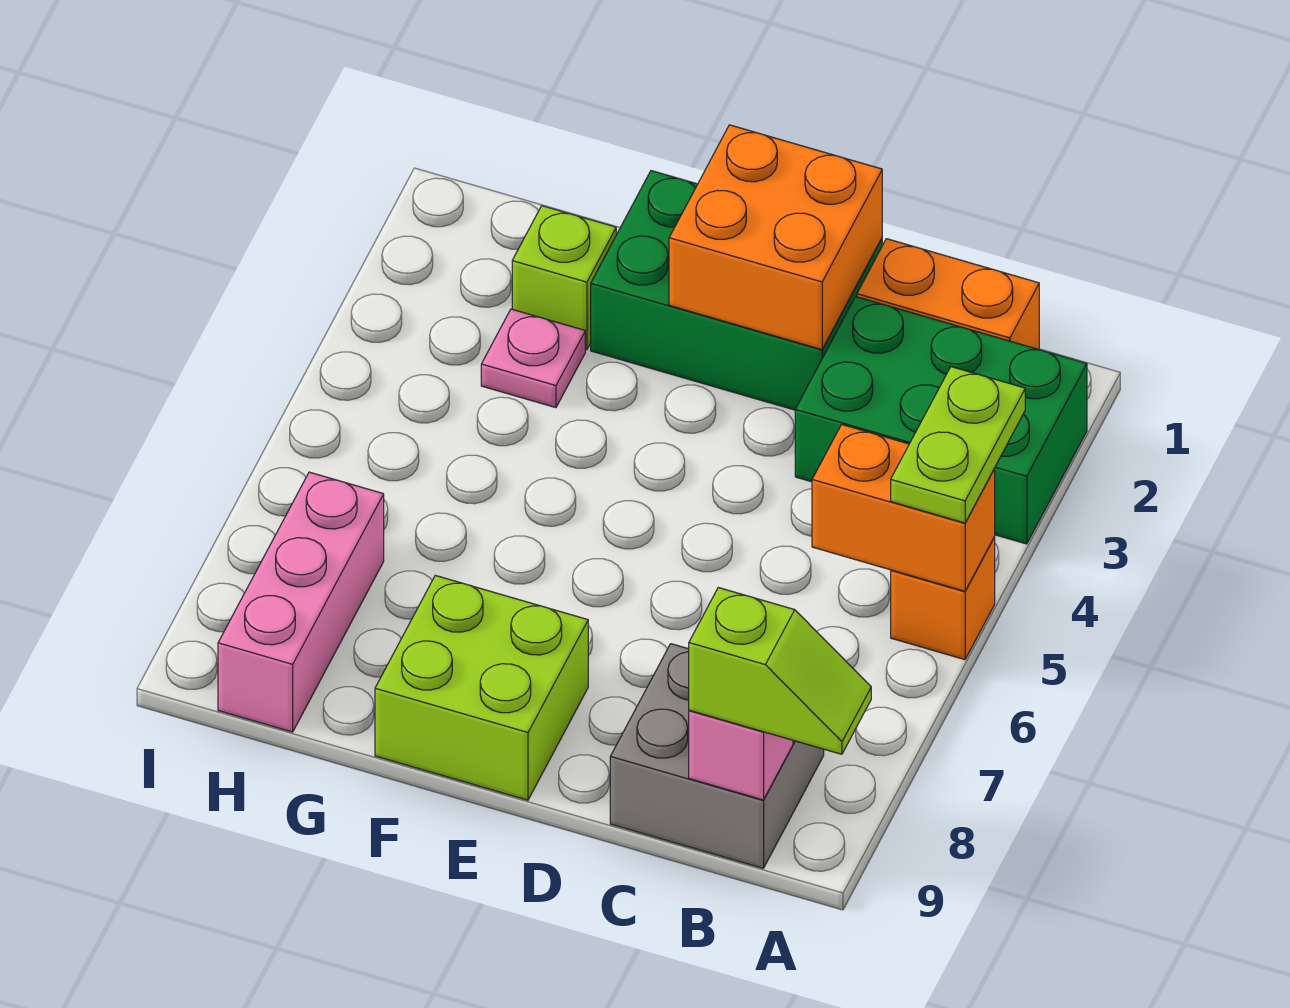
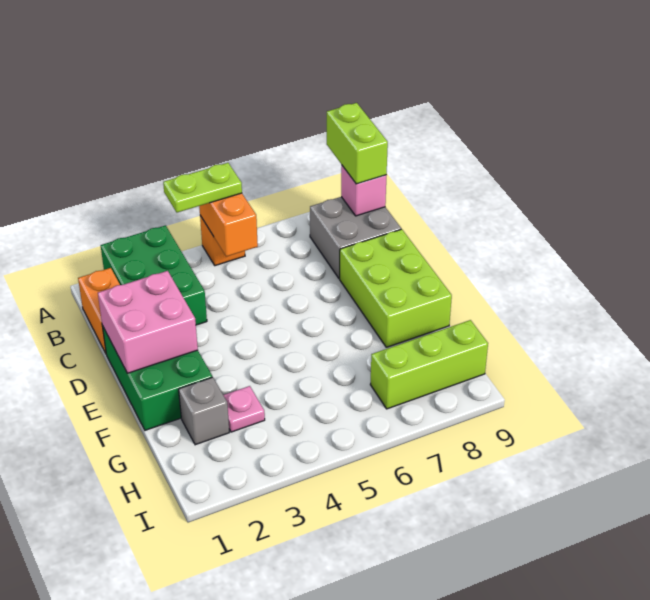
lime 1x2 slope [689,588,871,754] -> lime 1x2 brick [327,103,388,184]
orange 2x2 brick [669,125,882,349] -> pink 2x2 brick [98,271,198,373]
lime 2x2 brick [375,575,588,800] -> lime 2x3 brick [340,229,452,347]
lime 1x1 brick [512,206,616,350] -> grey 1x1 brick [179,377,229,445]
pink 1x3 brick [218,472,384,732] -> lime 1x3 brick [370,320,488,409]

